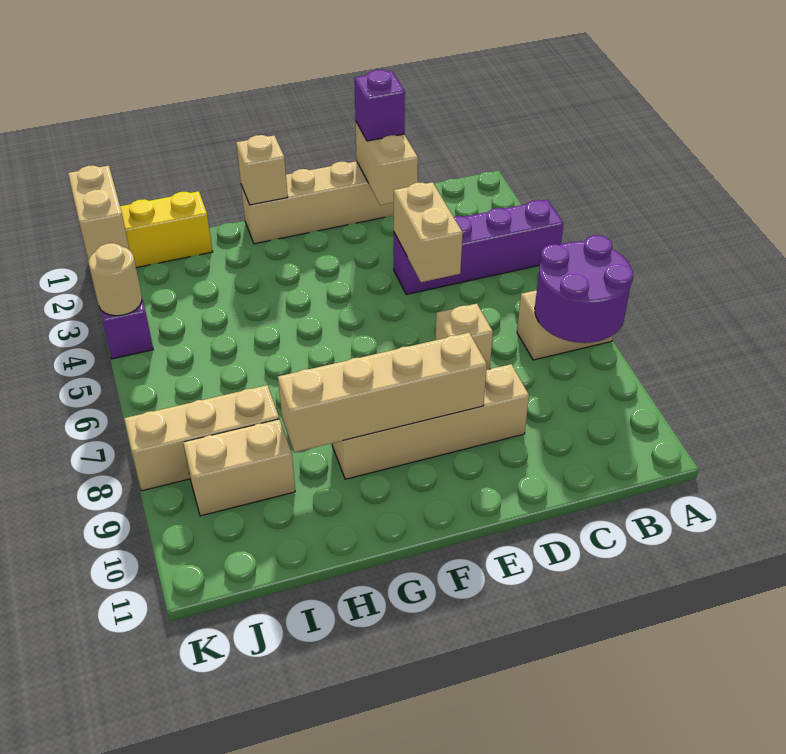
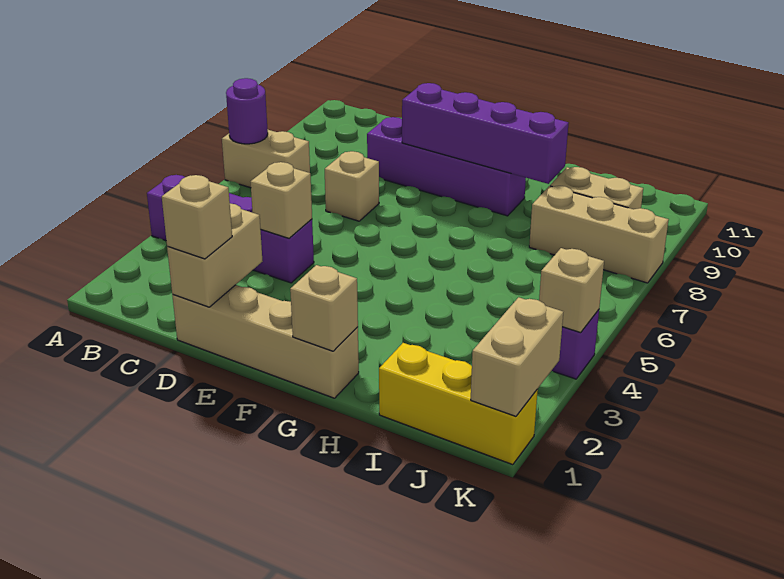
purple 2x2 round brick [535,235,633,343] -> purple 1x1 round brick [226,78,268,144]
purple 1x1 brick [354,70,405,141] -> tan 1x1 brick [162,175,232,259]
tan 1x2 brick [394,182,463,282] -> tan 1x1 brick [250,162,312,238]
tan 1x4 brick [332,364,529,479] -> purple 1x4 brick [367,117,526,216]
tan 1x4 brick [278,333,487,452] -> purple 1x4 brick [402,83,569,184]
tan 1x1 round brick [89,243,142,316] -> tan 1x1 brick [539,248,604,333]

